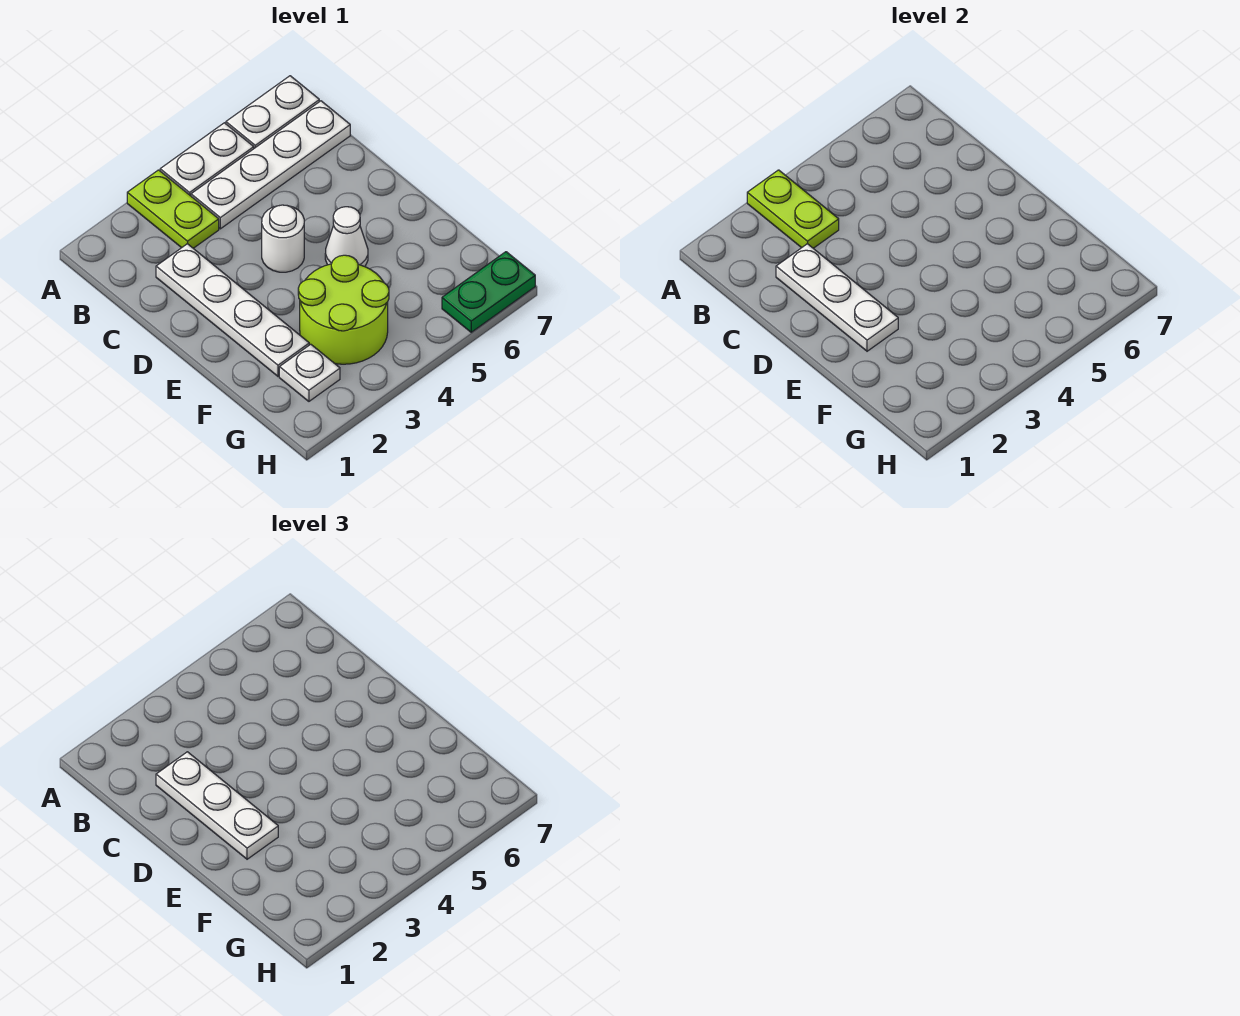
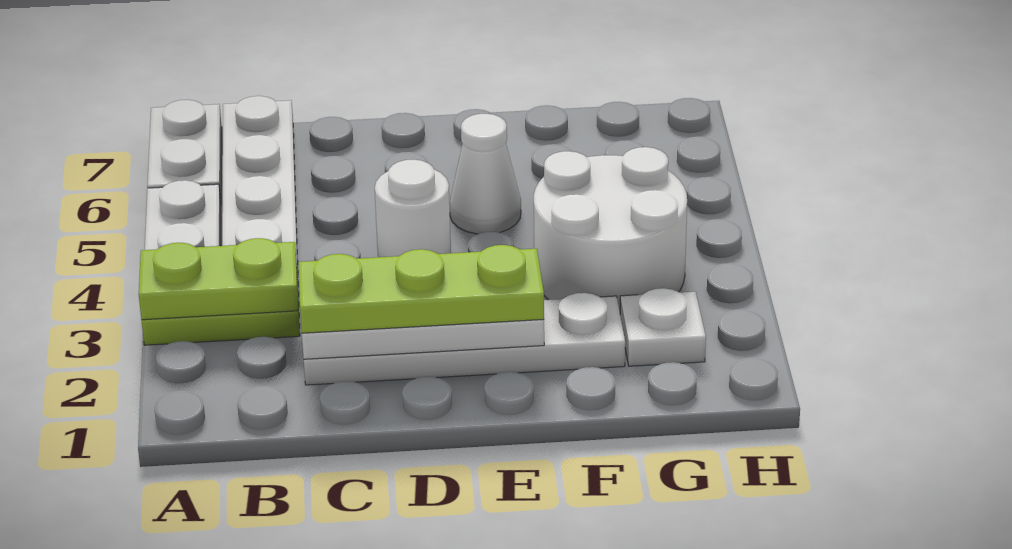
white 1x3 plate [156,752,278,859] -> lime 1x3 plate [299,245,544,333]
lime 2x2 round brick [298,255,389,364] -> white 2x2 round brick [534,147,687,311]
green 1x2 plate [442,252,535,332] -> none

